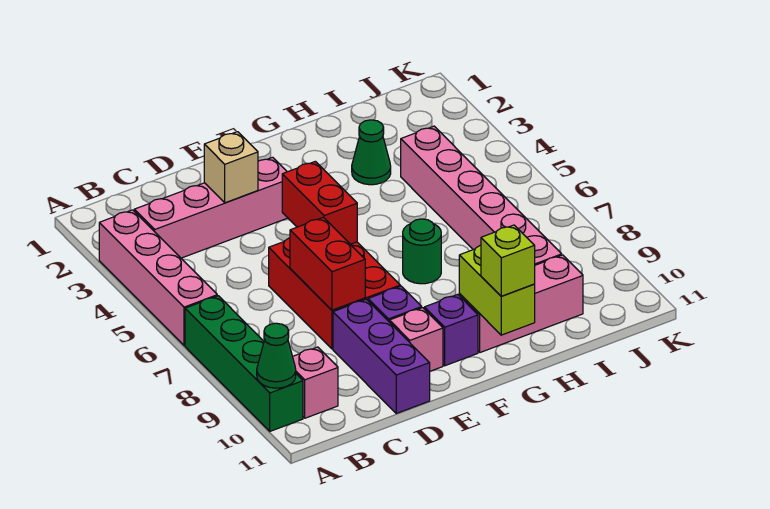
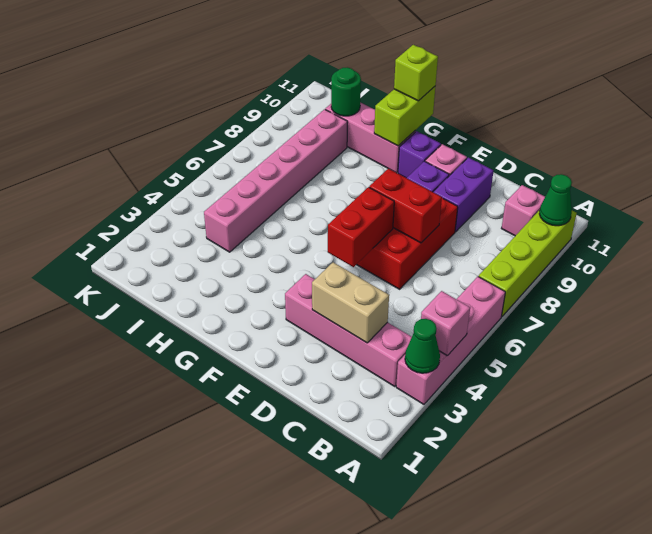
none -> pink 1x1 brick [421,291,470,355]
green 1x4 brick [185,296,303,431] -> lime 1x4 brick [479,210,577,317]
tan 1x1 brick [204,132,258,203] -> tan 1x2 brick [312,262,389,343]
red 1x2 brick [290,217,365,310] -> red 1x2 brick turned to [369,169,442,243]
purple 1x3 brick [333,299,430,413] -> purple 1x2 brick [433,157,493,232]
green 1x1 round brick [403,219,441,284] -> green 1x1 round brick moved to [331,67,361,116]
green 1x1 cone [352,120,391,185] -> green 1x1 cone moved to [405,319,440,373]

